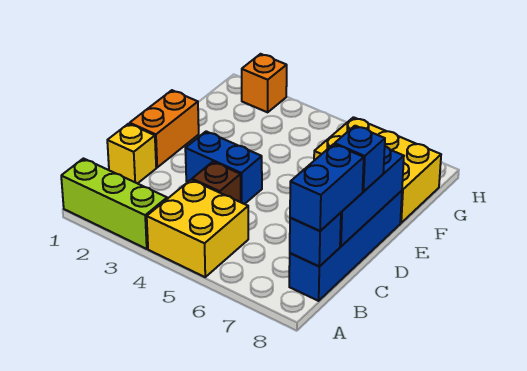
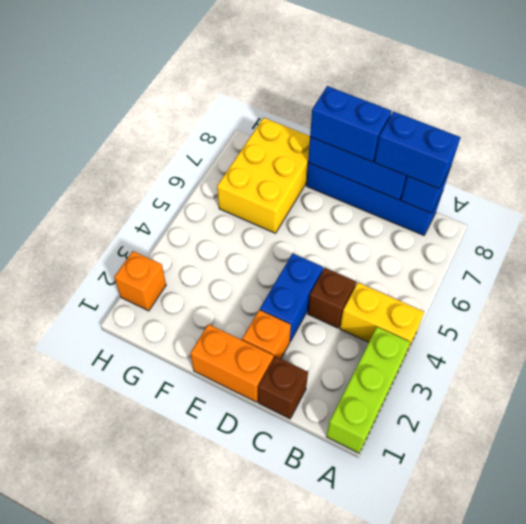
yellow 2x2 brick [147,180,248,277] -> yellow 1x2 brick [340,282,424,355]
yellow 1x1 brick [107,124,156,184] -> brown 1x1 brick [258,356,308,419]
none -> orange 1x1 brick [242,310,291,359]
blue 1x1 brick [335,126,385,192] -> blue 1x2 brick [310,86,391,162]

